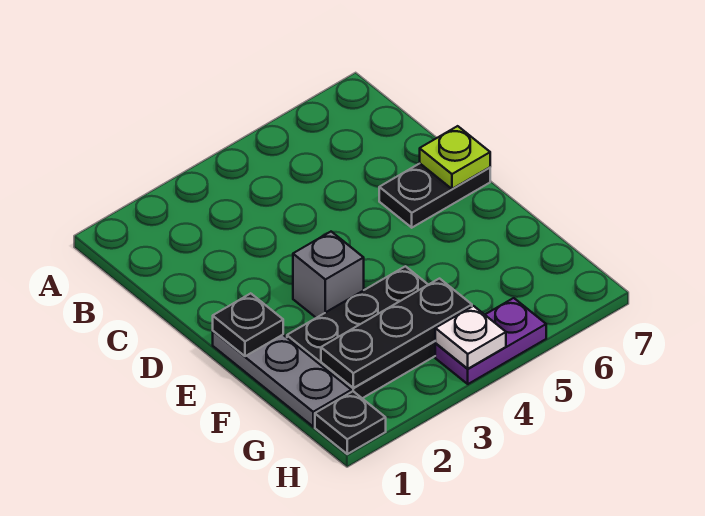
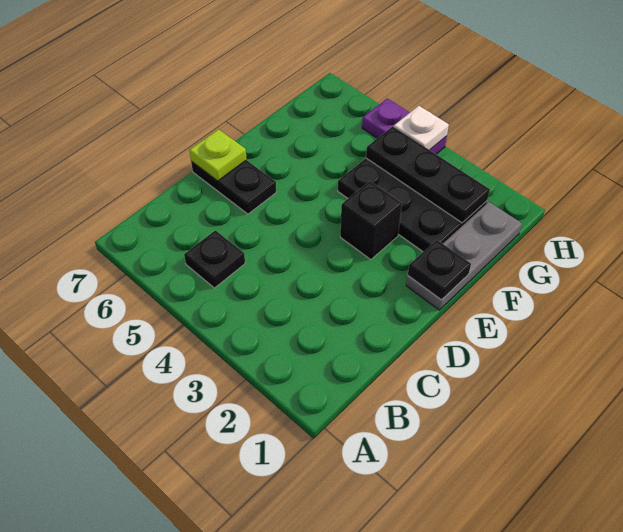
grey 1x1 brick [293,232,364,318] -> black 1x1 brick [340,181,402,260]
black 1x1 plate [315,391,386,454] -> black 1x1 plate moved to [184,230,245,288]

